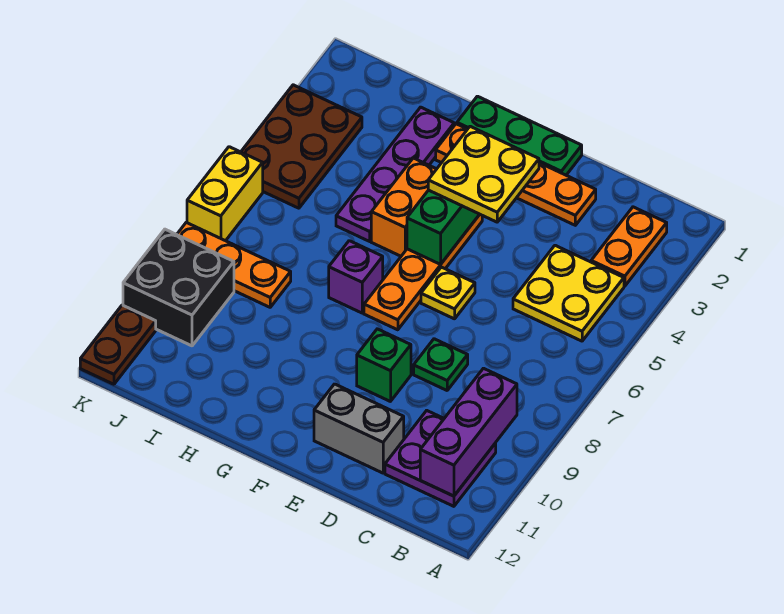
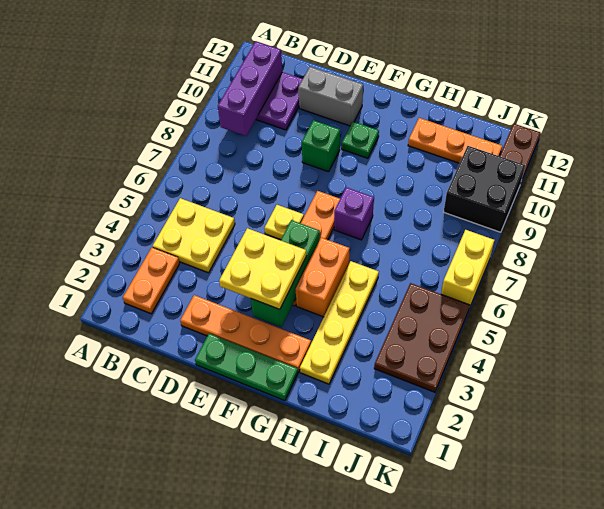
green 1x1 plate [414,339,468,390] -> green 1x1 plate moved to [342,122,379,158]
purple 1x4 plate [336,107,454,241] -> yellow 1x4 plate [300,261,379,384]
orange 1x3 plate [177,223,291,307] -> orange 1x3 plate moved to [408,118,502,163]

